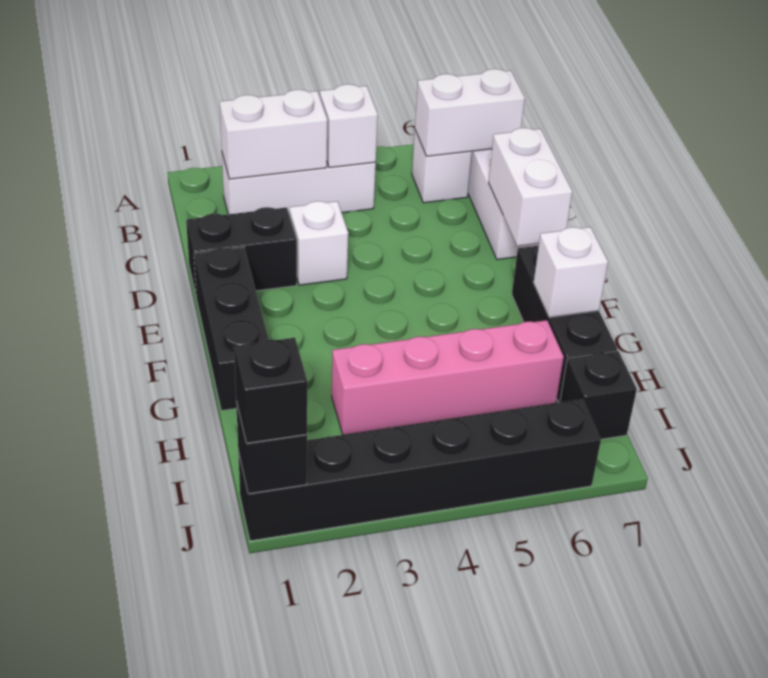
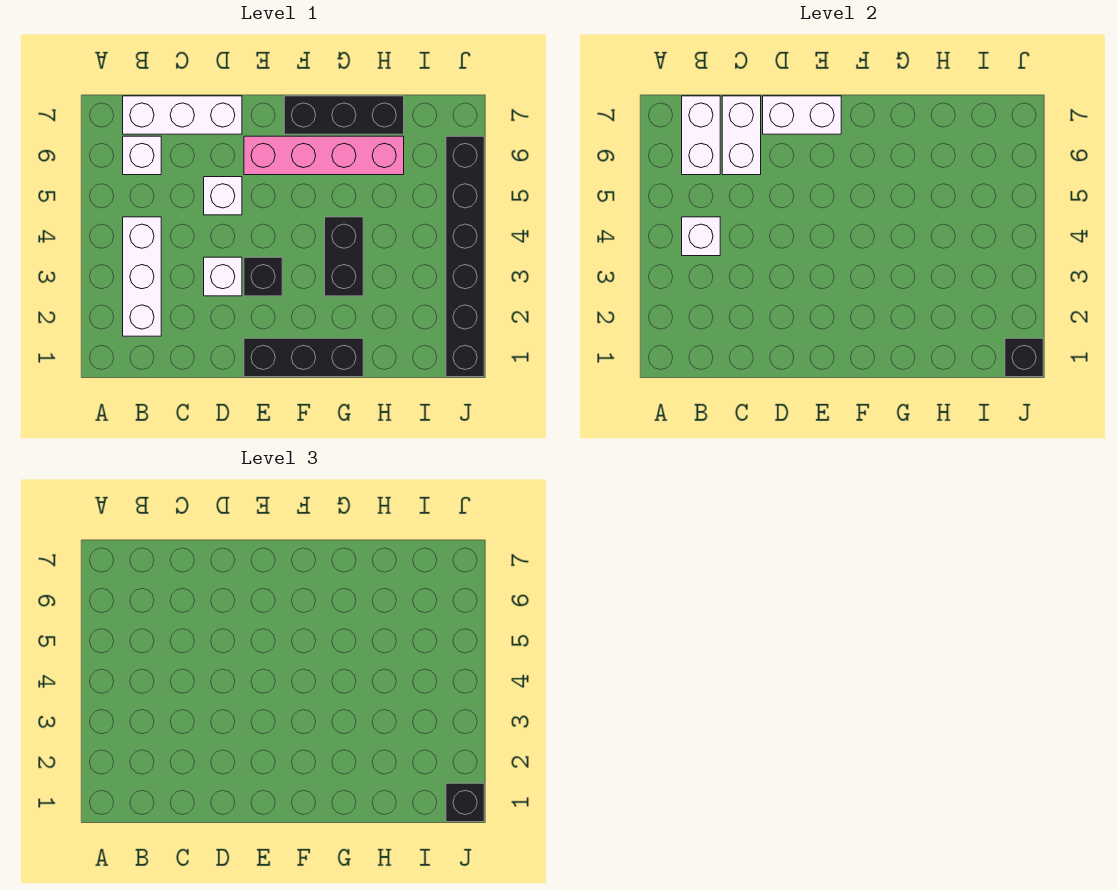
white 1x2 brick [220,90,327,179] -> white 1x2 brick moved to [722,96,761,175]
black 1x2 brick [186,207,297,298] -> black 1x2 brick moved to [325,217,363,296]
white 1x1 brick [534,227,608,317] -> white 1x1 brick moved to [204,177,242,215]
pink 1x4 brick [332,320,564,435] -> pink 1x4 brick turned to [244,136,404,175]
black 1x1 brick [560,351,637,439] -> black 1x1 brick moved to [244,257,282,296]

